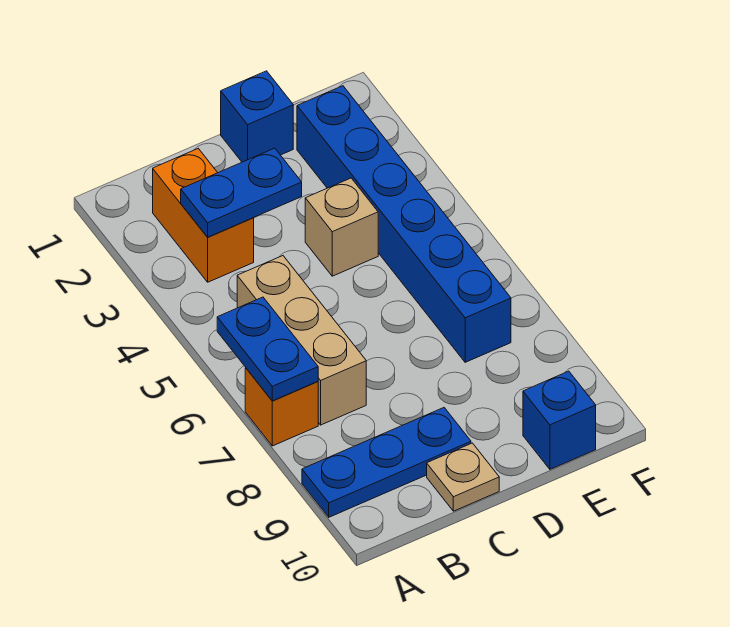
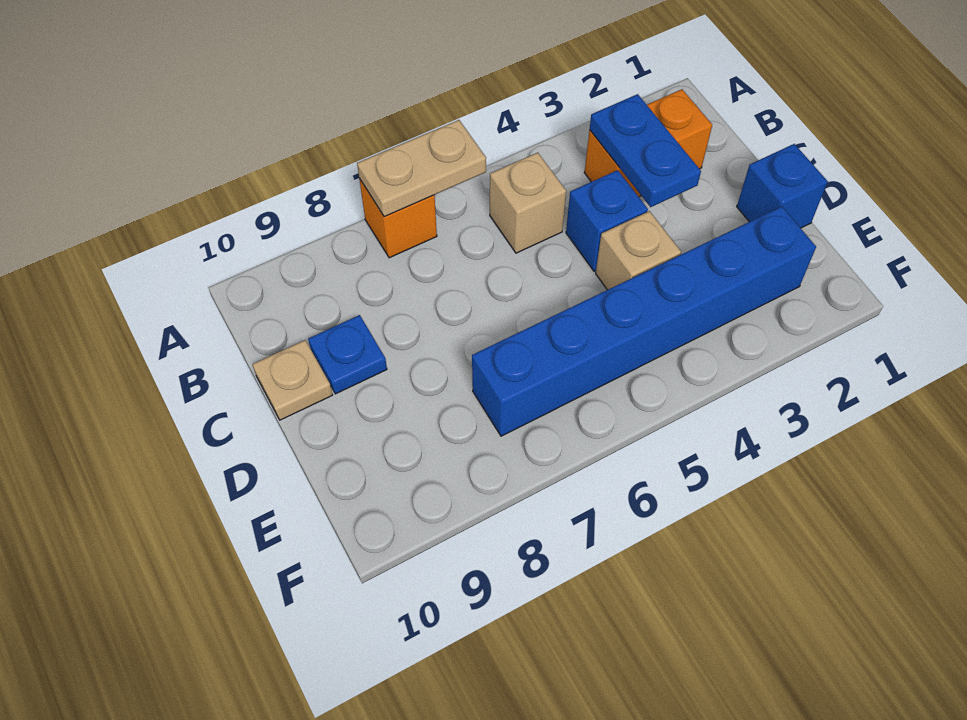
blue 1x2 plate [217,297,318,401] -> tan 1x2 plate [357,120,486,217]
blue 1x3 plate [302,408,471,517] -> blue 1x1 plate [308,315,387,394]
tan 1x3 brick [237,256,366,425] -> tan 1x1 brick [490,153,566,253]
blue 1x1 brick [523,371,596,469] -> blue 1x1 brick moved to [566,170,648,271]

